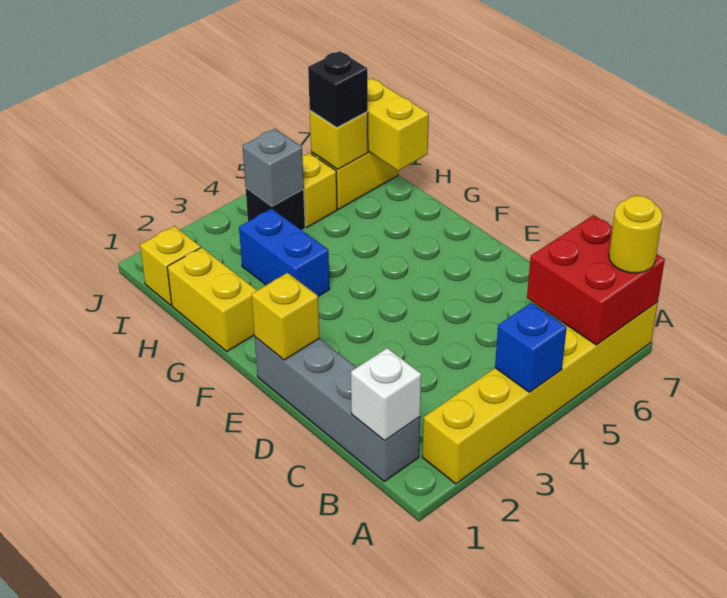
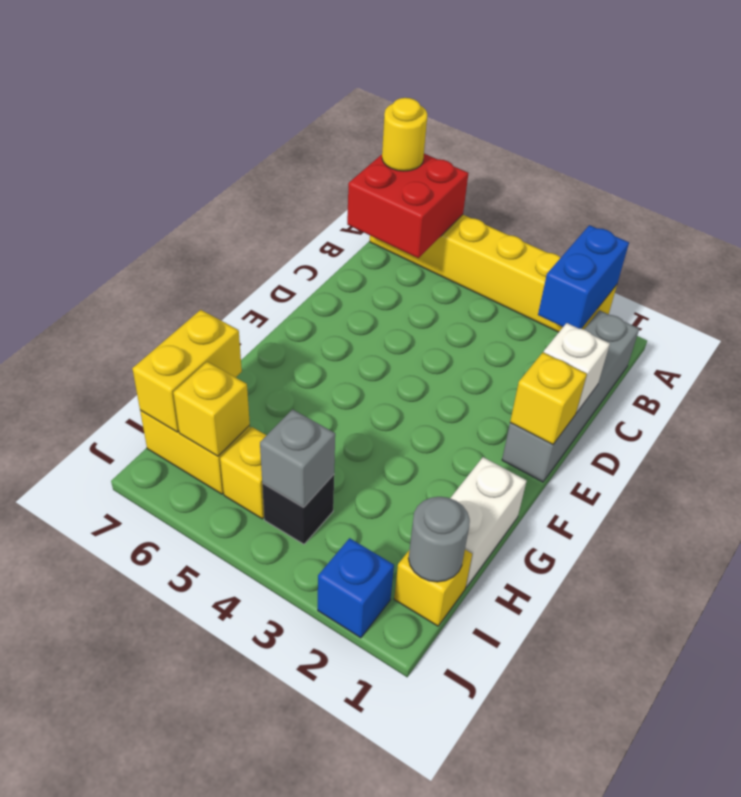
blue 1x1 brick [495,303,567,392] -> blue 1x1 brick moved to [318,538,394,638]
white 1x1 brick [351,348,421,440] -> white 1x1 brick moved to [544,323,610,413]
yellow 1x2 brick [167,247,257,351] -> white 1x2 brick [450,457,527,587]
blue 1x2 brick [239,209,330,296] -> blue 1x2 brick moved to [538,225,629,329]
none -> grey 1x1 round brick [408,497,470,582]
black 1x1 brick [308,51,368,128] -> none

